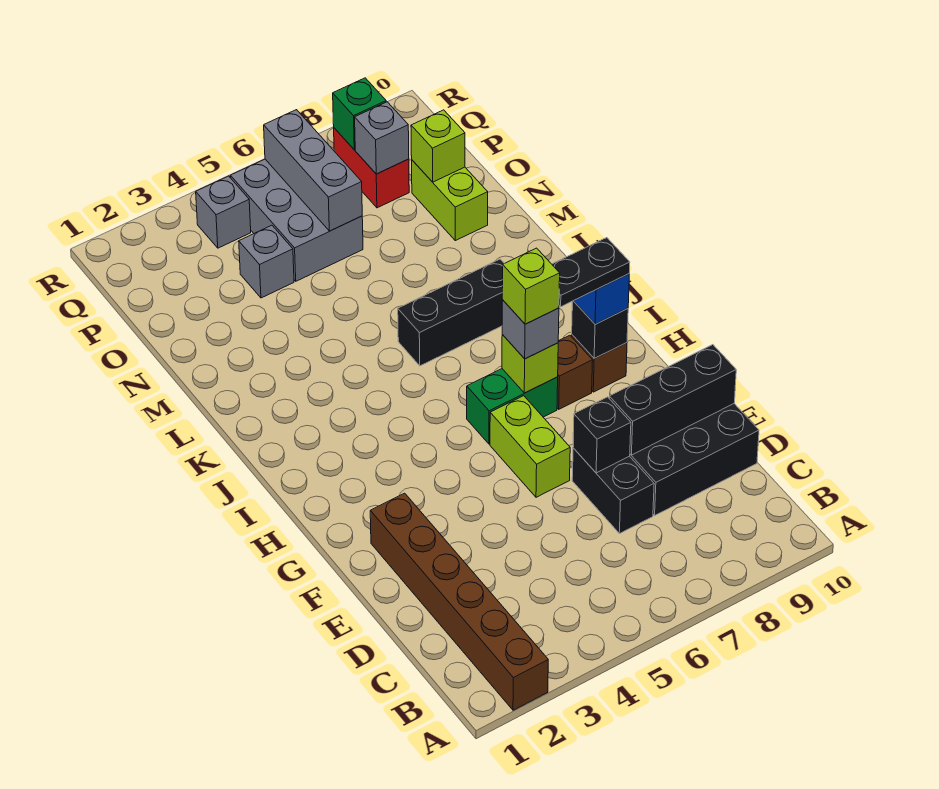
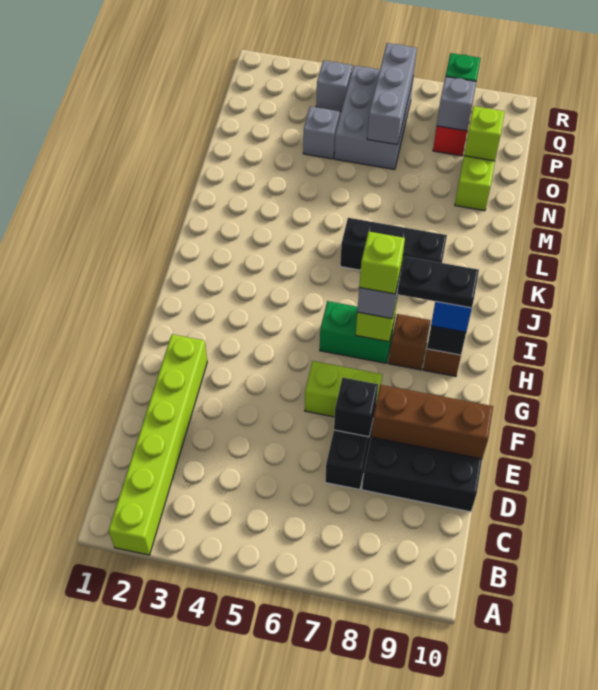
brown 1x6 brick [370,493,548,710] -> lime 1x6 brick [108,334,207,555]
black 1x3 brick [609,345,736,455] -> brown 1x3 brick [371,385,493,459]
lime 1x2 brick [490,396,570,497] -> lime 1x2 brick turned to [305,361,382,417]

